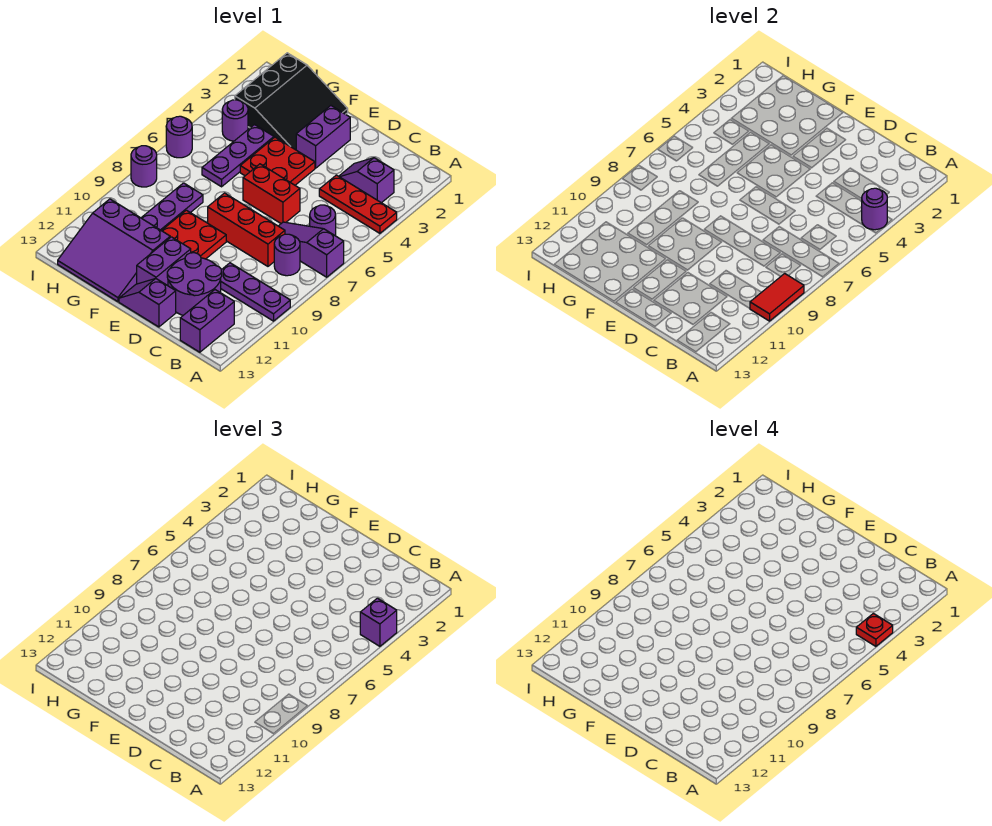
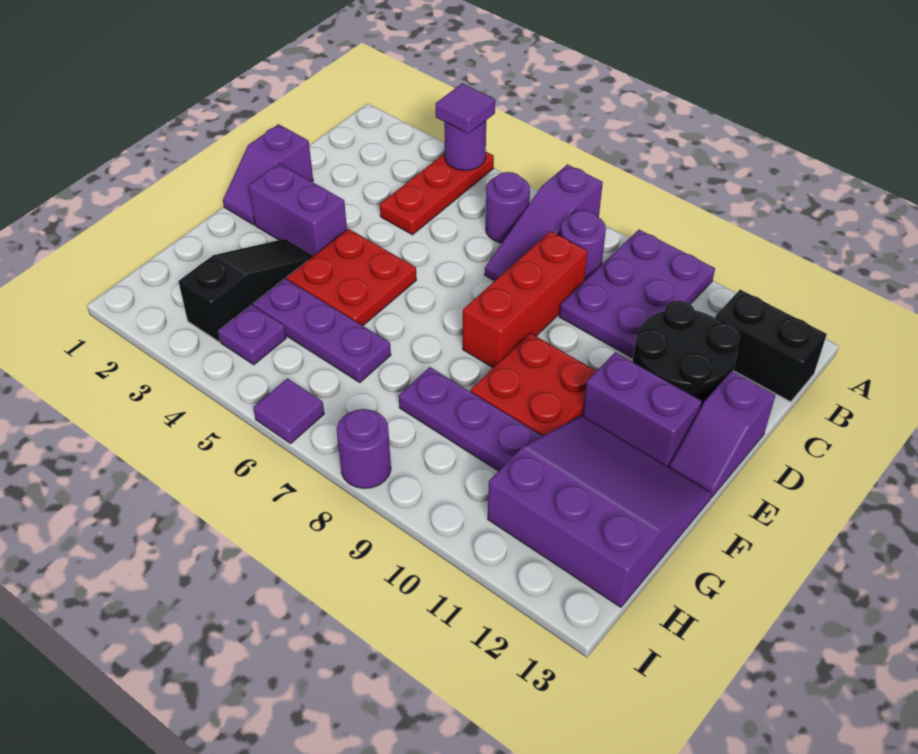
purple 1x1 brick [360,598,397,646] -> purple 1x1 tile [435,83,495,134]
red 1x1 plate [856,613,893,646] -> none
red 1x2 tile [750,273,804,321] -> none
purple 1x3 plate [221,263,290,321] -> purple 2x3 plate [559,230,715,358]
purple 1x2 slope [339,158,394,203] -> purple 1x2 slope moved to [223,124,313,225]
purple 1x2 brick [180,290,234,352] -> black 1x2 brick [715,290,827,402]
purple 2x2 round brick [167,253,222,315] -> black 2x2 round brick [633,301,740,409]
red 1x2 brick [243,164,300,223] -> none
black 3x3 slope [235,53,348,150] -> black 1x3 slope [178,239,313,342]
purple 3x3 slope [58,199,170,302] -> purple 3x3 slope turned to [488,415,712,607]
purple 1x1 round brick [222,100,248,141] -> purple 1x1 plate [219,305,286,365]
purple 1x1 round brick [166,116,192,158] -> purple 1x1 tile [253,379,324,443]

